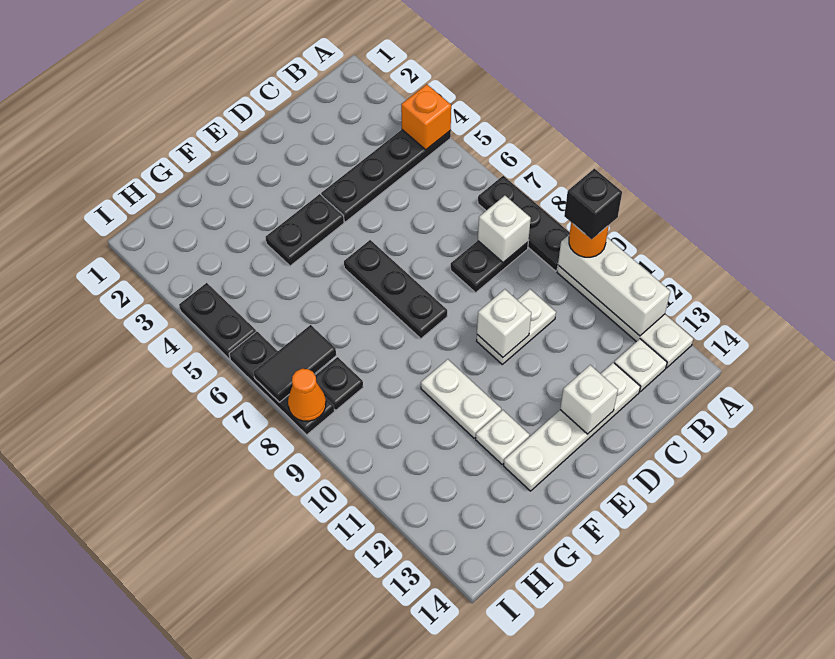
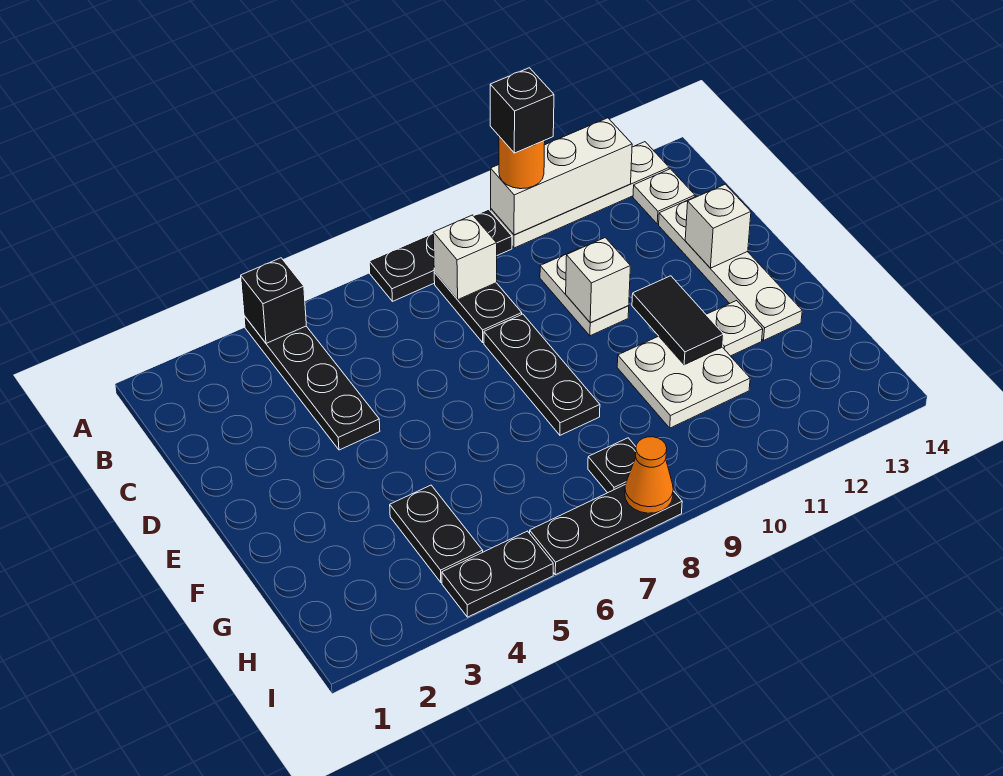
orange 1x1 brick [401,84,451,150] -> black 1x1 brick [241,258,306,343]
black 1x2 plate [266,194,344,266] -> black 1x2 plate moved to [390,485,483,582]
black 1x3 plate [344,240,447,339] -> black 1x3 plate turned to [484,314,600,435]
white 1x2 plate [421,359,501,438] -> white 2x2 plate [617,336,750,428]
black 1x2 tile [253,325,336,402] -> black 1x2 tile moved to [632,276,724,365]

